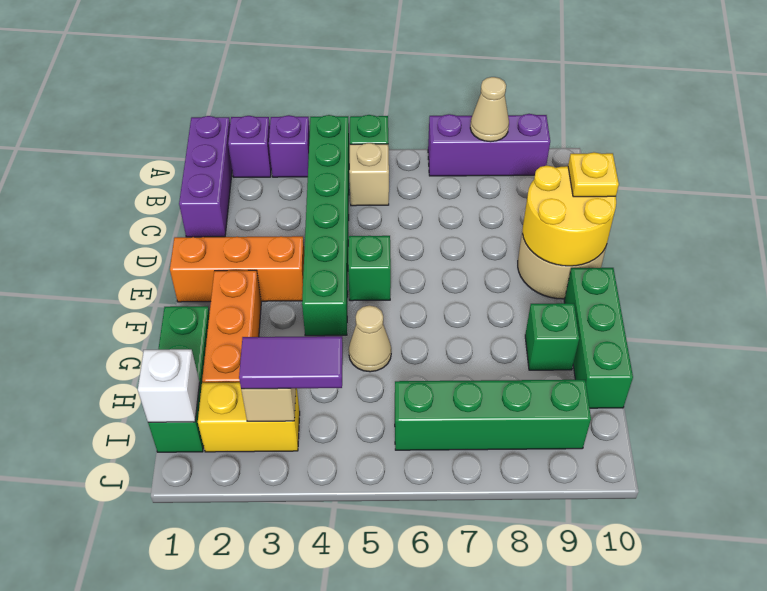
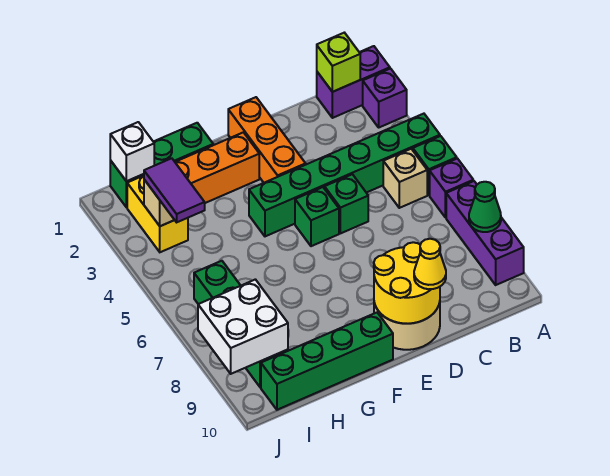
purple 1x3 brick [179,116,232,237] -> purple 1x2 brick [317,46,390,118]
purple 1x1 brick [269,115,310,177] -> purple 1x1 brick moved to [430,158,473,218]
tan 1x1 cone [470,77,509,142] -> green 1x1 cone [469,182,501,232]
none -> lime 1x1 brick [317,33,360,92]
yellow 1x1 plate [568,152,619,197] -> yellow 1x1 cone [414,239,446,289]
green 1x3 brick [564,268,633,408] -> green 1x4 brick [261,313,393,410]
tan 1x1 cone [349,305,391,372] -> none
green 1x1 brick [525,303,579,370] -> green 1x1 brick moved to [325,174,368,233]
none -> white 2x2 brick [198,279,288,374]

